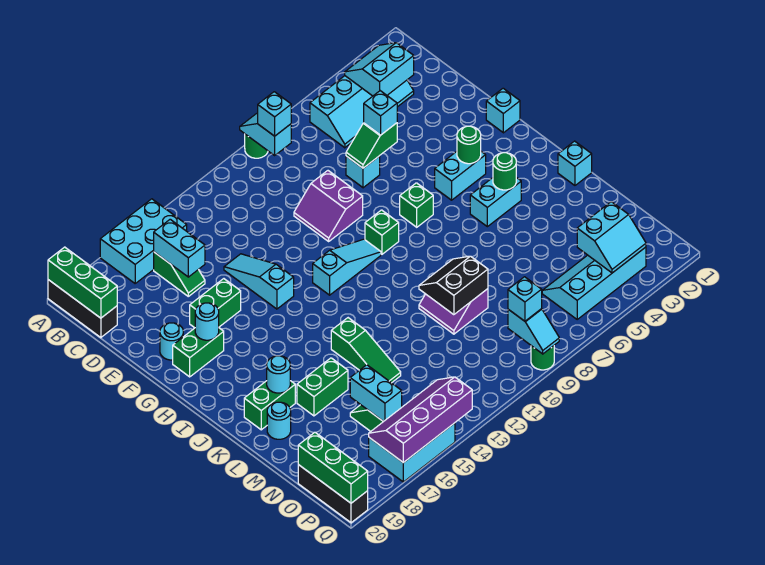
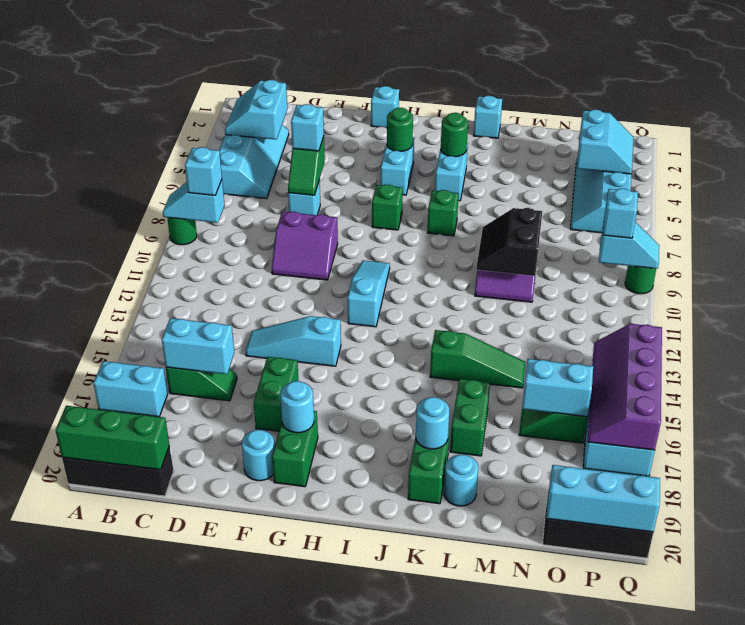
cyan 2x3 brick [100,199,187,283] -> cyan 1x2 brick [93,361,168,417]
green 1x1 brick [365,210,399,254] -> green 1x1 brick moved to [428,190,459,236]
green 1x3 brick [298,432,368,503] -> cyan 1x3 brick [546,465,660,532]

